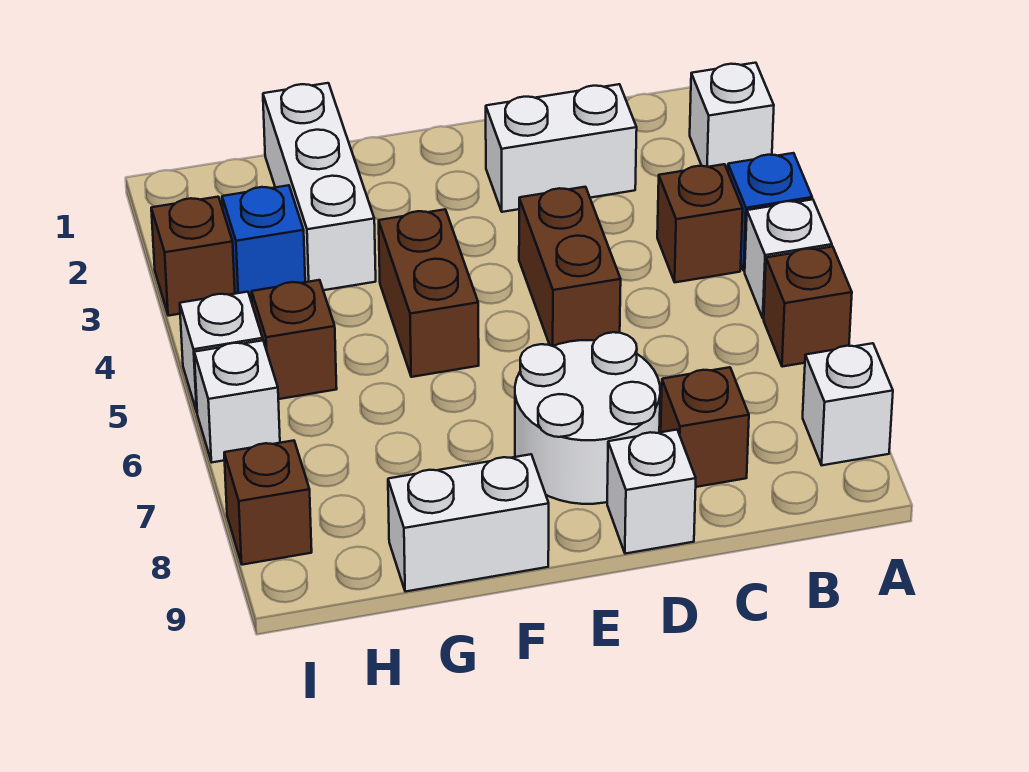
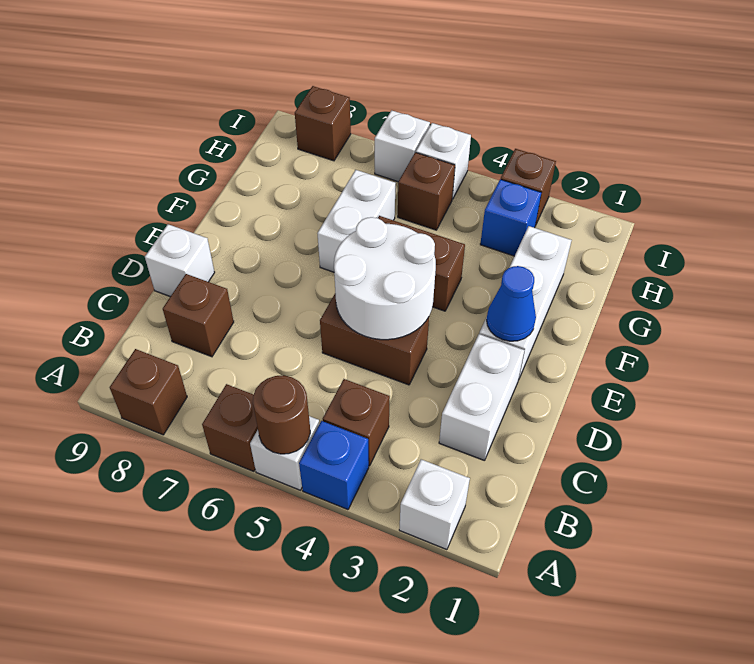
none -> brown 1x1 round brick [253,375,310,454]
white 1x1 brick [803,343,893,465] -> brown 1x1 brick [110,349,187,435]
white 2x2 round brick [515,332,660,504] -> white 2x2 round brick moved to [334,217,436,340]
none -> blue 1x1 cone [487,266,536,341]
white 1x2 brick [388,454,549,592] -> white 1x2 brick moved to [317,170,395,272]
white 1x3 brick [263,83,376,290] -> white 1x3 brick turned to [479,226,572,380]

